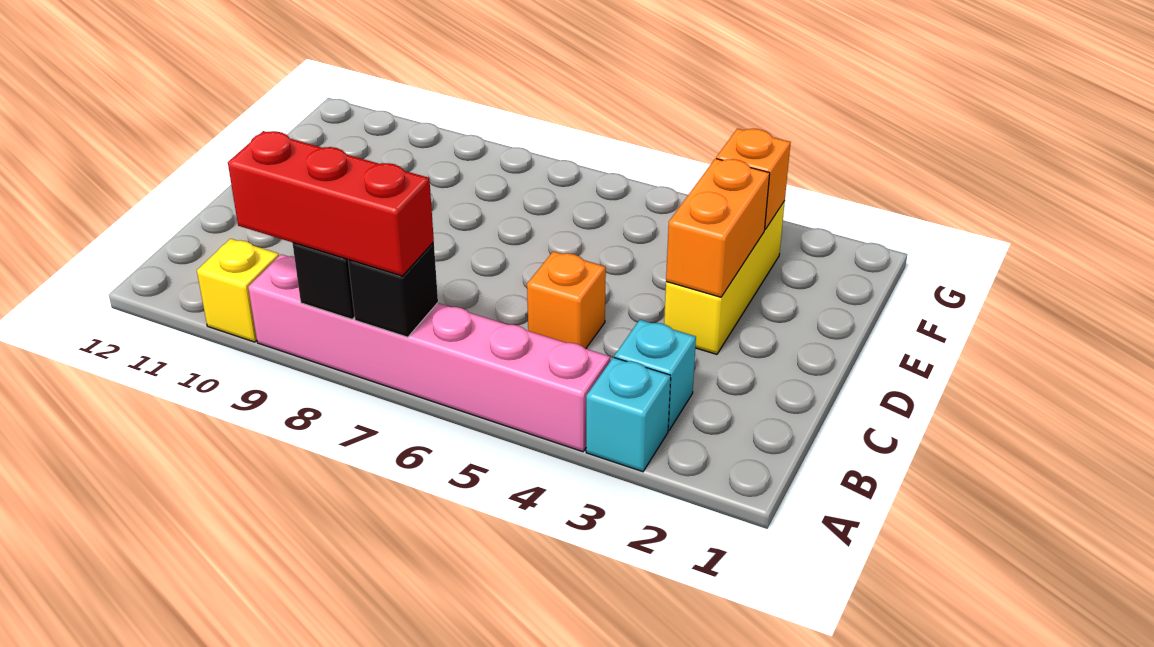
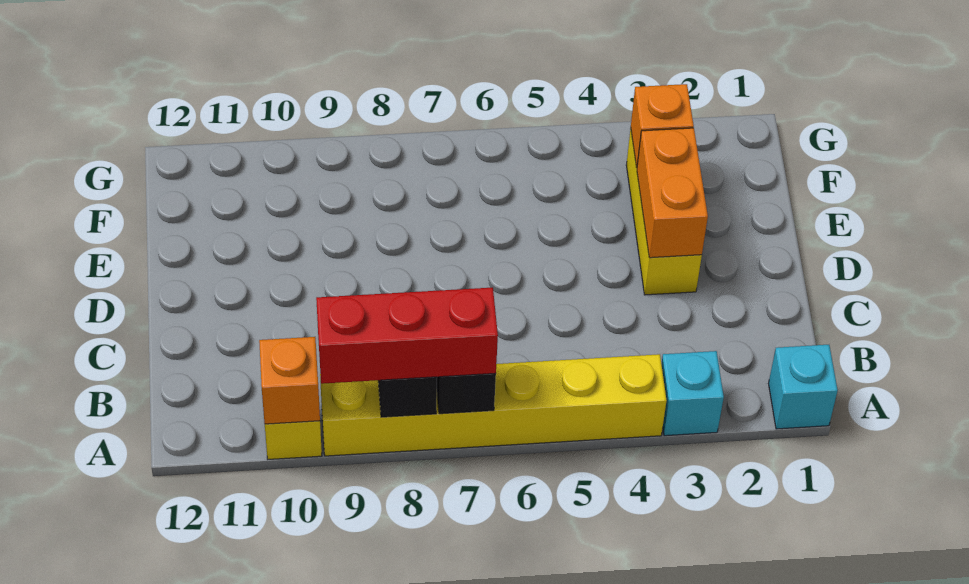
pink 1x6 brick [248,254,610,452] -> yellow 1x6 brick [320,354,667,456]
cyan 1x1 brick [614,320,696,430] -> cyan 1x1 brick moved to [769,345,838,429]
orange 1x1 brick [527,251,606,349] -> orange 1x1 brick moved to [259,337,320,424]

